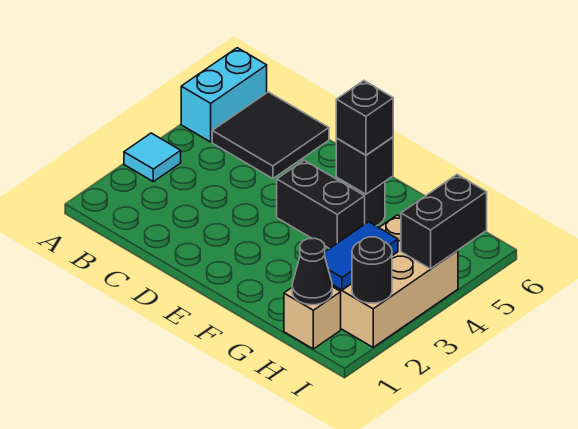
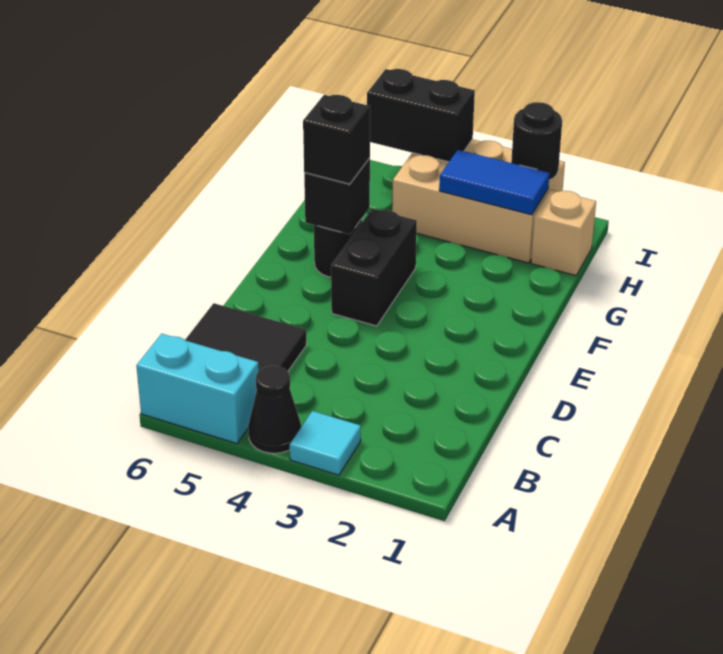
black 1x1 cone [292,238,332,305] -> black 1x1 cone moved to [248,366,301,453]

